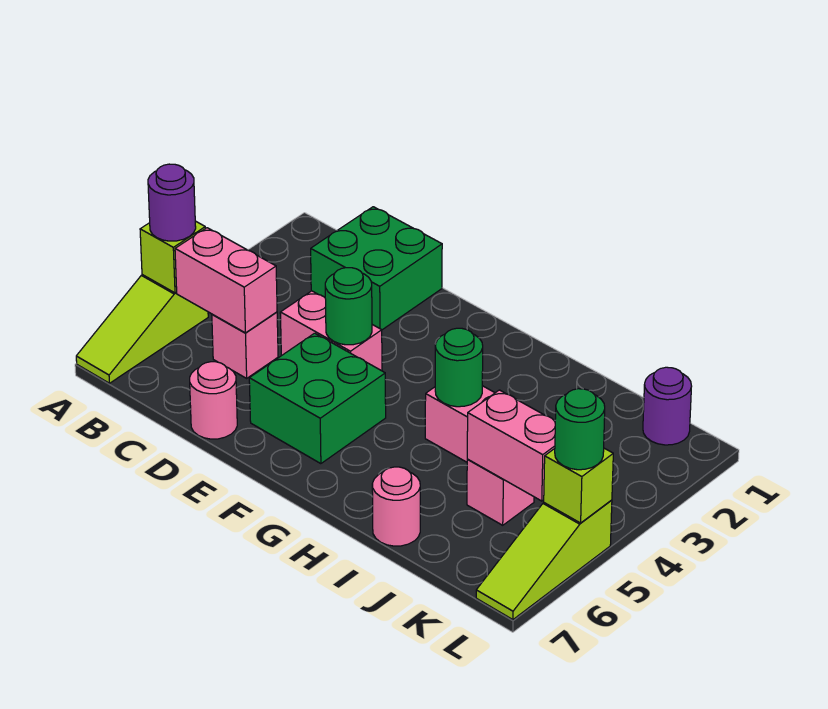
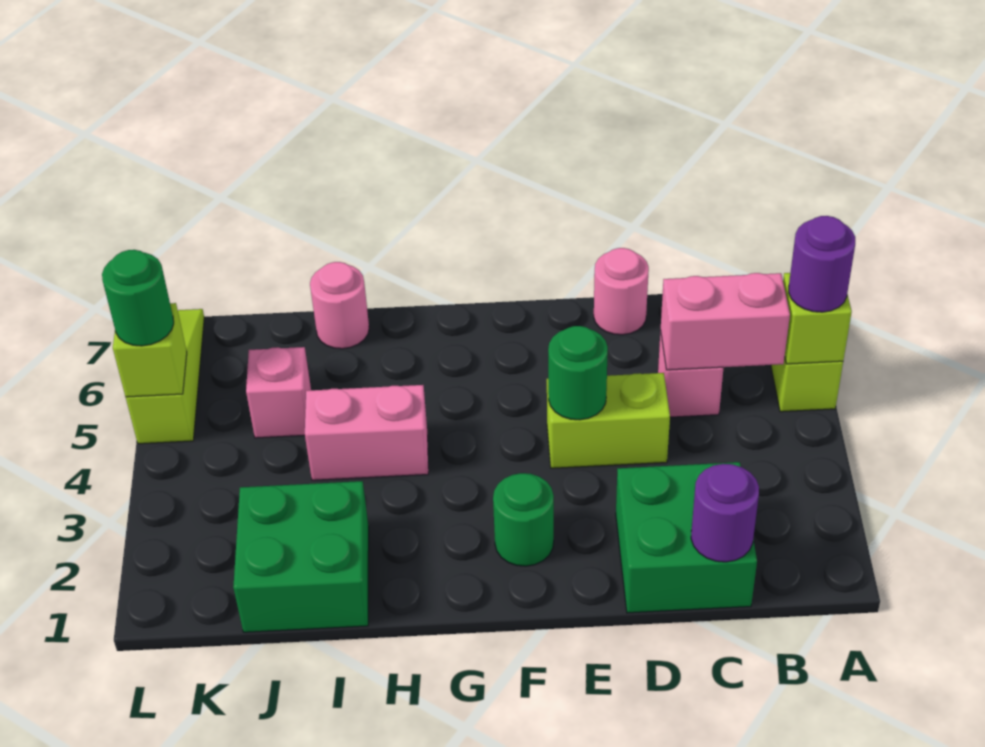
pink 1x2 brick [280,291,382,371] -> lime 1x2 brick [547,373,670,468]
green 2x2 brick [249,333,386,464] -> green 2x2 brick moved to [233,481,369,632]
green 1x1 round brick [435,328,483,407] -> green 1x1 round brick moved to [493,473,554,566]
pink 1x2 brick [467,390,555,501] -> none
purple 1x1 round brick [643,367,692,445] -> purple 1x1 round brick moved to [691,464,759,562]

